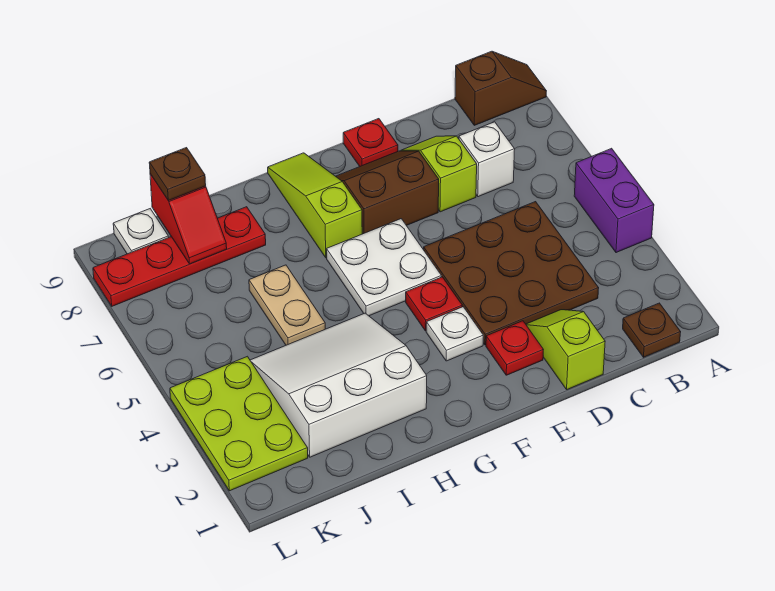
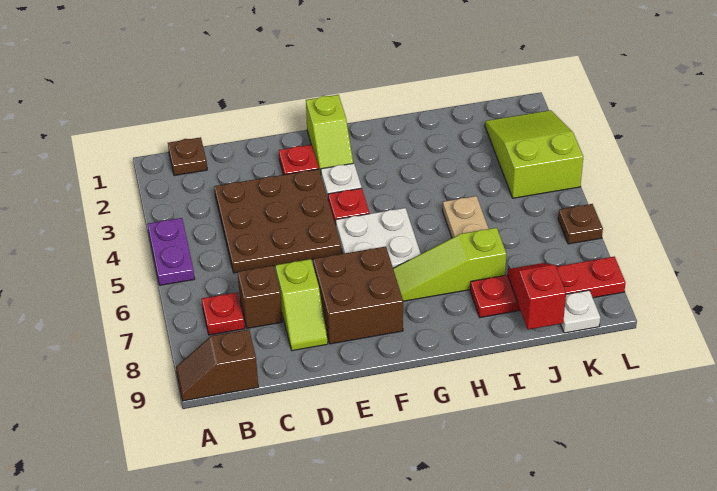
purple 1x2 brick [574,148,654,253] -> purple 1x2 plate [148,218,195,285]
white 1x1 brick [459,122,515,197] -> brown 1x1 brick [238,266,282,328]
lime 1x2 slope [526,310,605,389] -> lime 1x2 slope moved to [306,95,353,174]
brown 2x2 slope [336,151,439,234] -> brown 2x2 brick [313,246,403,344]
red 1x1 plate [343,119,398,166] -> red 1x1 plate moved to [202,292,245,335]
lime 1x3 slope [268,153,362,258] -> lime 1x3 slope turned to [393,228,506,301]
white 3x3 slope [250,313,427,457] -> none
brown 1x1 plate [149,148,206,201] -> brown 1x1 plate moved to [558,204,603,244]
lime 2x3 plate [170,356,308,491] -> lime 2x3 slope [485,110,583,198]

